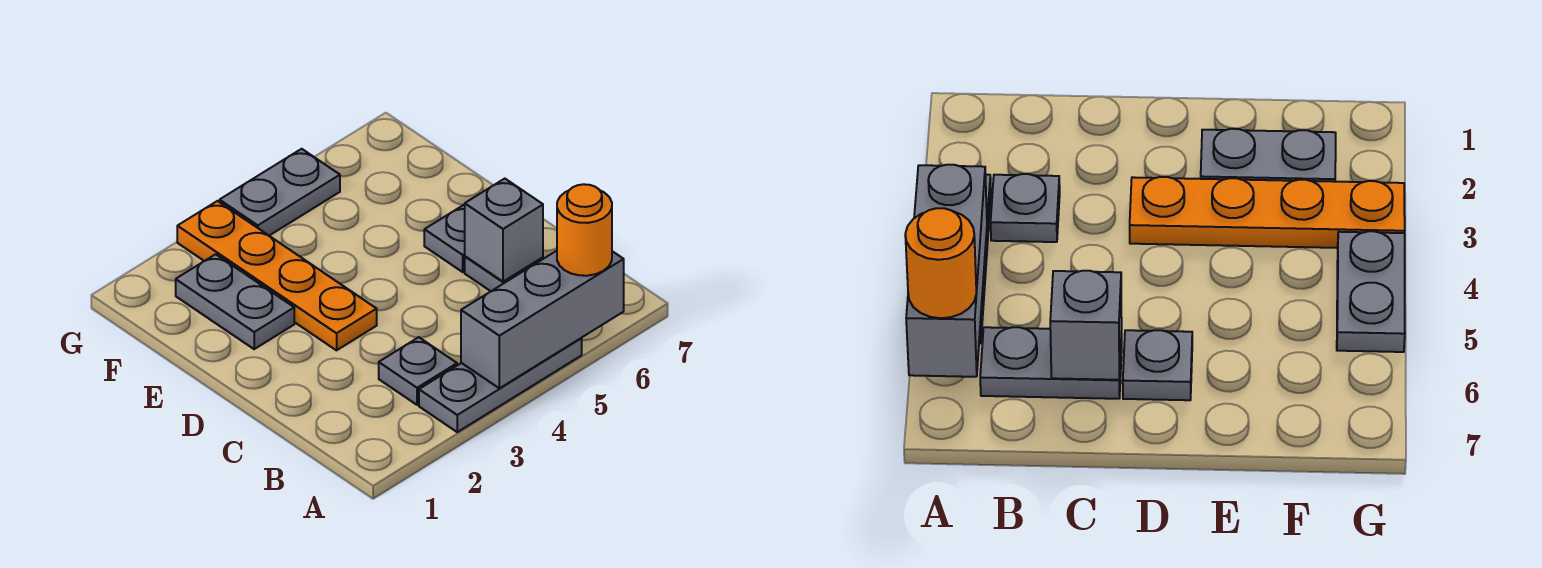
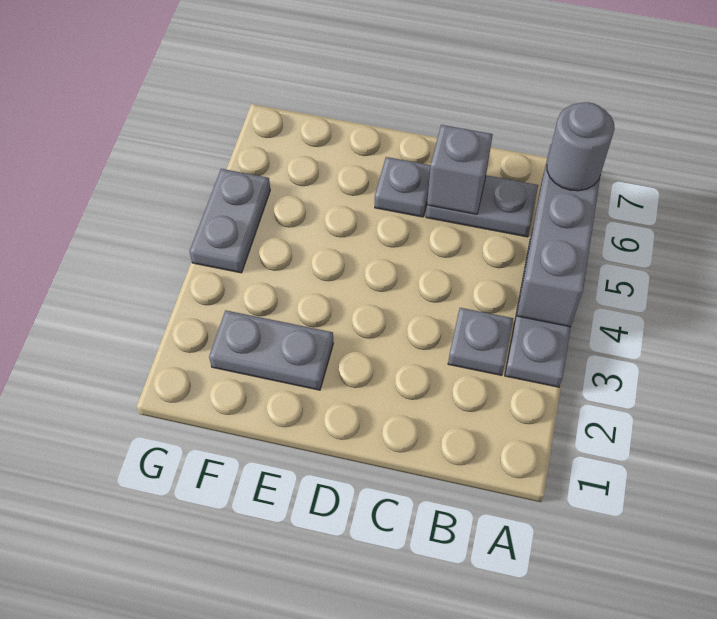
orange 1x1 round brick [557,184,612,276] -> grey 1x1 round brick [547,102,614,191]
orange 1x4 plate [177,201,377,350] -> none

